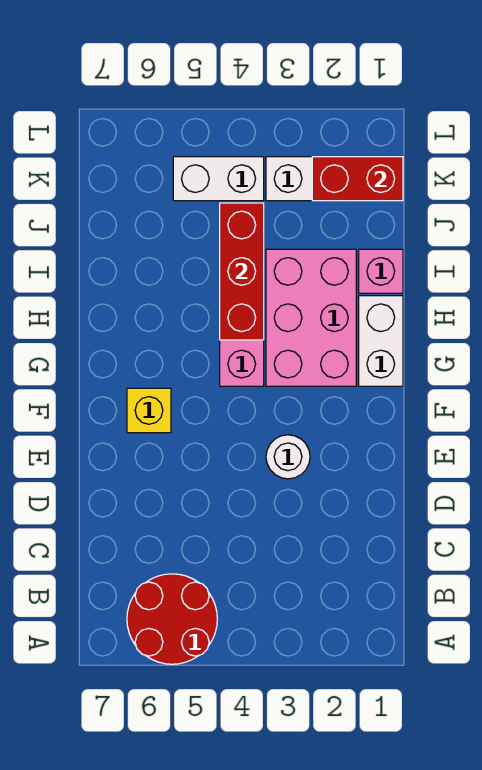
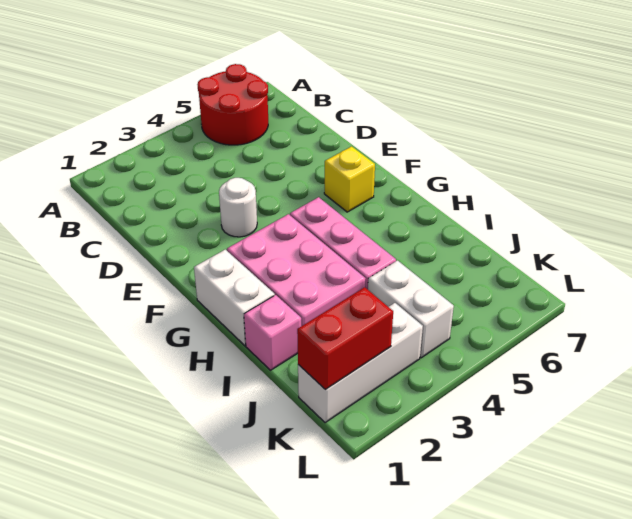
red 1x3 brick [220,203,264,340] -> none
white 1x2 brick [173,157,264,201] -> white 1x2 brick turned to [368,261,454,358]

